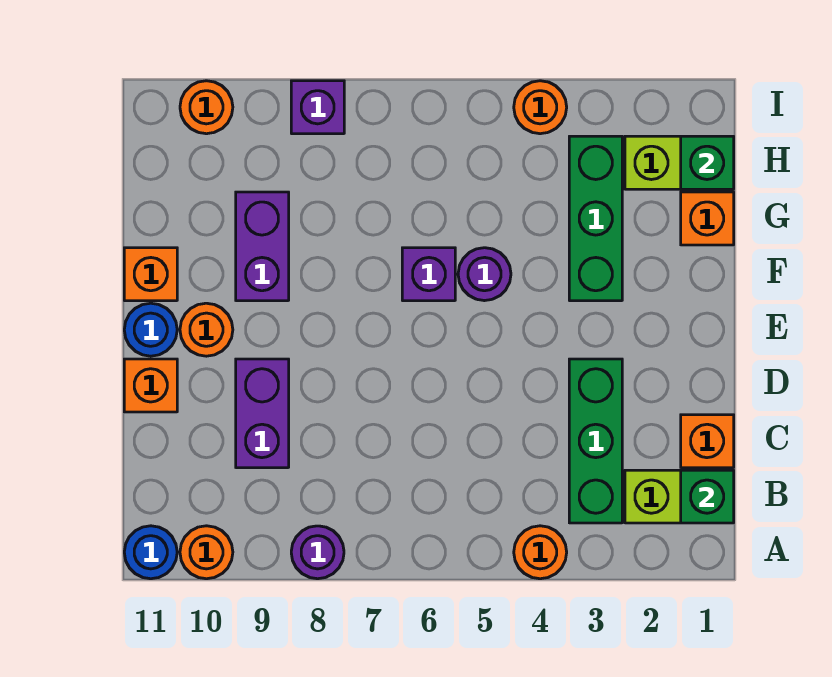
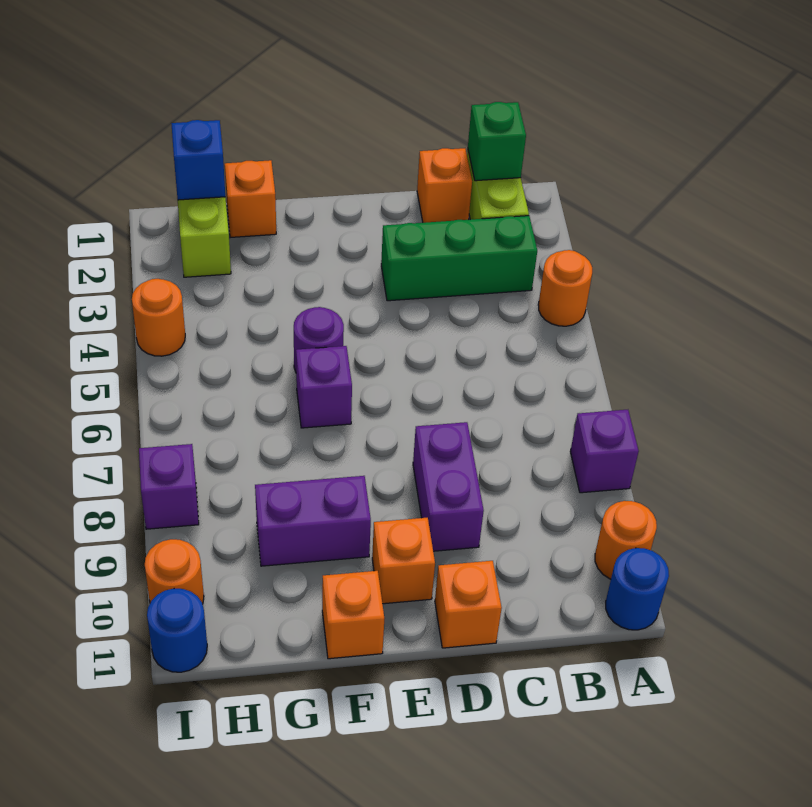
purple 1x1 round brick [291,526,344,579] -> purple 1x1 brick [570,410,639,493]
purple 1x2 brick [236,359,289,468] -> purple 1x2 brick turned to [413,422,484,551]
orange 1x1 round brick [180,303,233,356] -> orange 1x1 brick [372,518,435,604]
blue 1x1 round brick [124,303,177,356] -> blue 1x1 round brick moved to [147,589,207,672]
green 1x3 brick [569,136,622,301] -> none
green 1x1 brick [681,136,734,189] -> blue 1x1 brick [171,120,225,200]

